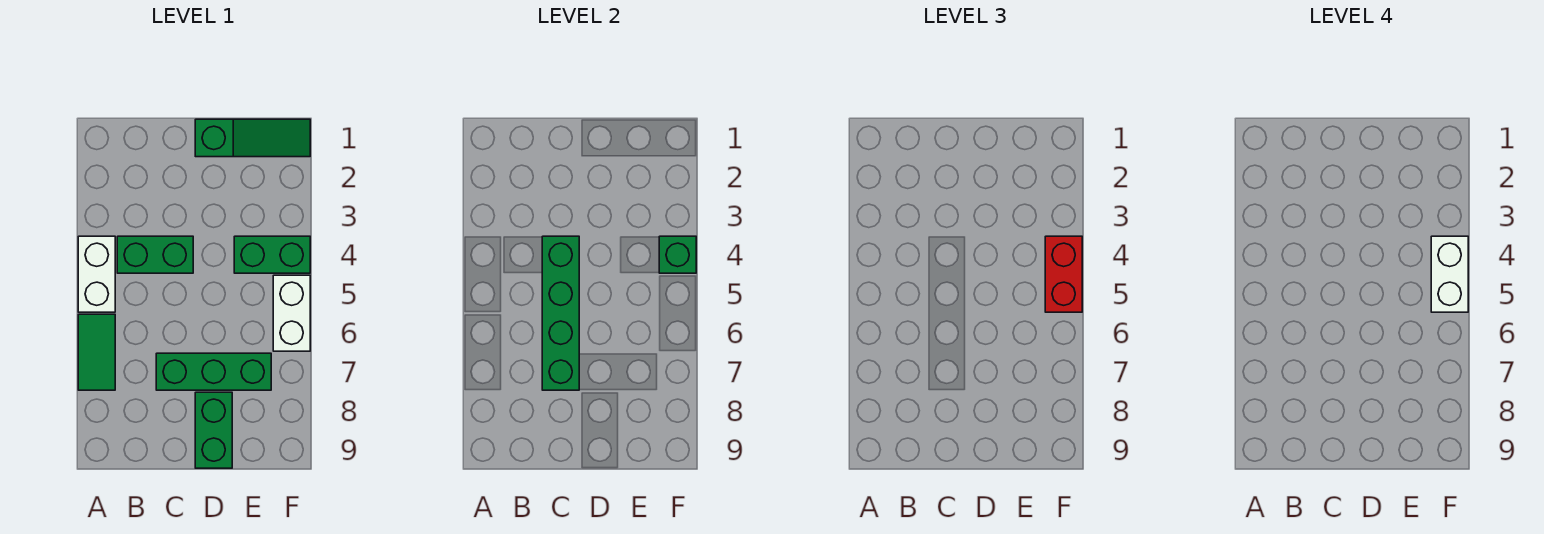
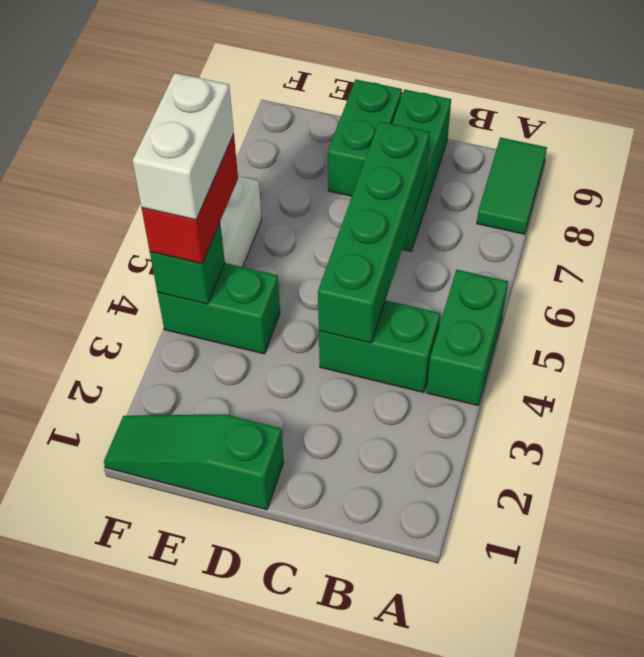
white 1x2 brick [78,236,115,312] -> green 1x2 brick [427,270,508,406]
green 1x2 tile [78,314,115,390] -> green 1x2 tile moved to [477,137,547,234]
green 1x3 brick [156,353,271,390] -> green 1x3 brick turned to [392,90,451,251]

